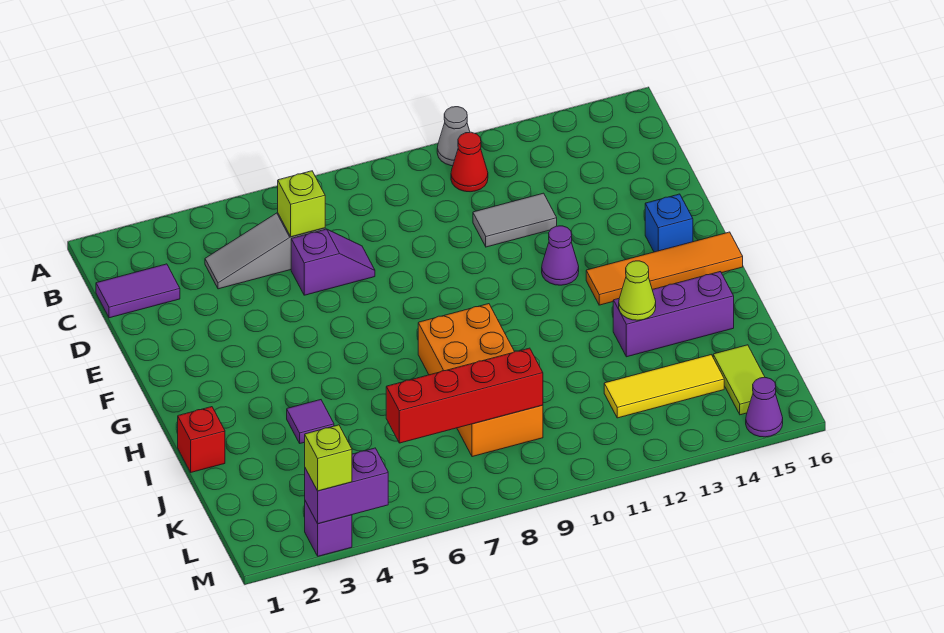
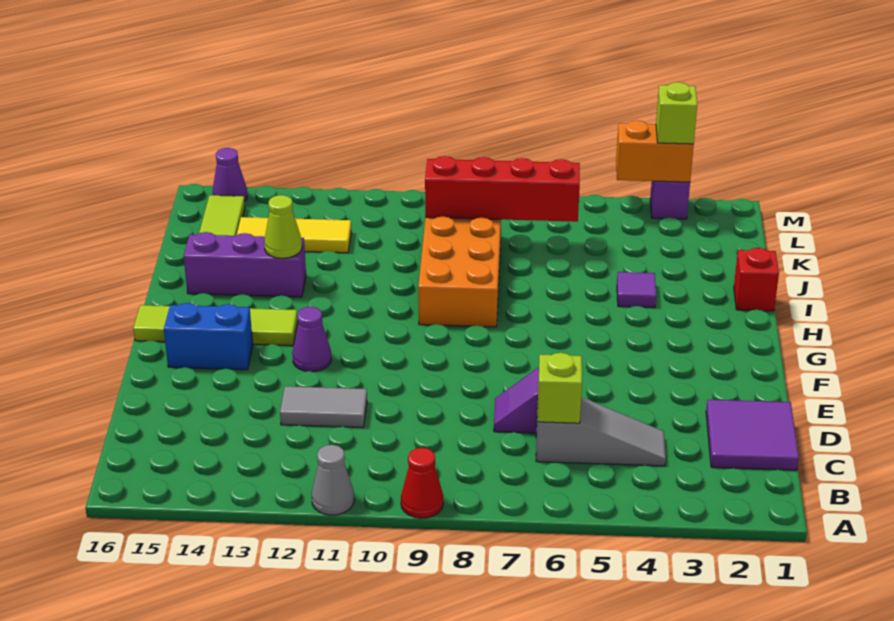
red 1x1 cone [451,132,488,192] -> red 1x1 cone moved to [401,448,443,518]
purple 1x2 tile [96,264,180,318] -> purple 2x2 tile [706,400,799,470]
blue 1x1 brick [645,194,693,252] -> blue 1x2 brick [164,303,253,370]
orange 1x4 tile [586,232,743,305] -> lime 1x4 tile [133,305,298,346]
purple 1x2 brick [305,448,388,524] -> orange 1x2 brick [616,120,694,182]

